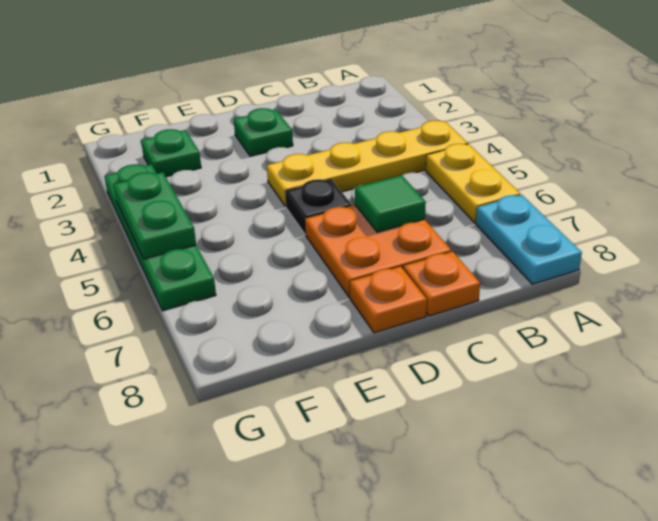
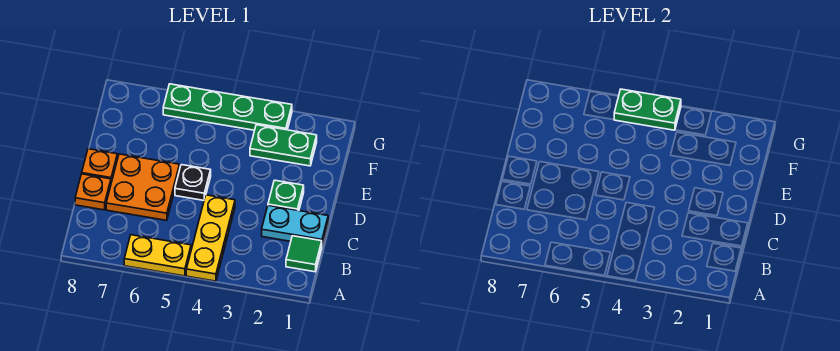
yellow 1x4 plate [267,121,468,206] -> yellow 1x3 plate [186,195,235,281]
cyan 1x2 plate [476,195,582,284] -> cyan 1x2 plate moved to [262,205,328,245]
green 1x1 tile [355,175,426,232] -> green 1x1 tile moved to [286,236,322,272]
green 1x1 plate [141,129,201,177] -> green 1x2 plate [250,125,317,166]

